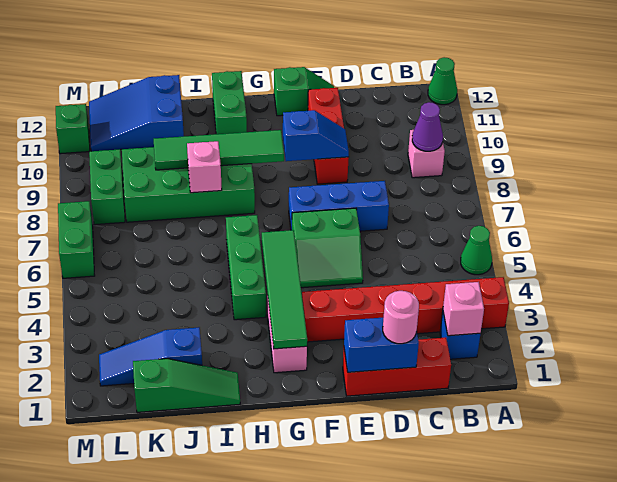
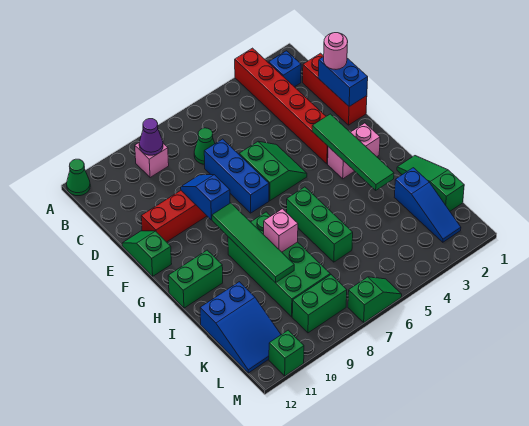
green 1x1 cone [461,226,492,275] -> green 1x1 cone moved to [194,128,215,164]
pink 1x1 brick [443,282,484,336] -> none
green 1x4 tile [262,230,307,349] -> green 1x4 tile turned to [312,114,394,190]
green 1x3 brick [226,215,266,320] -> green 1x3 brick turned to [287,187,353,262]
green 1x2 brick [58,201,95,278] -> green 1x2 slope [348,277,402,322]

